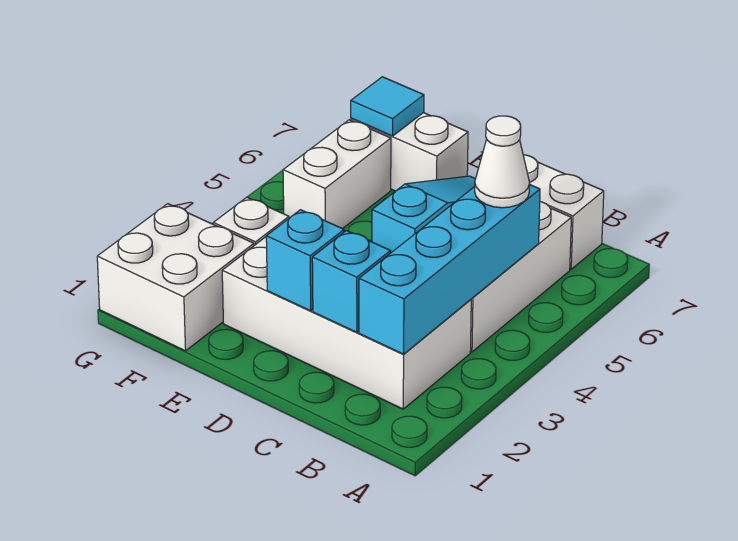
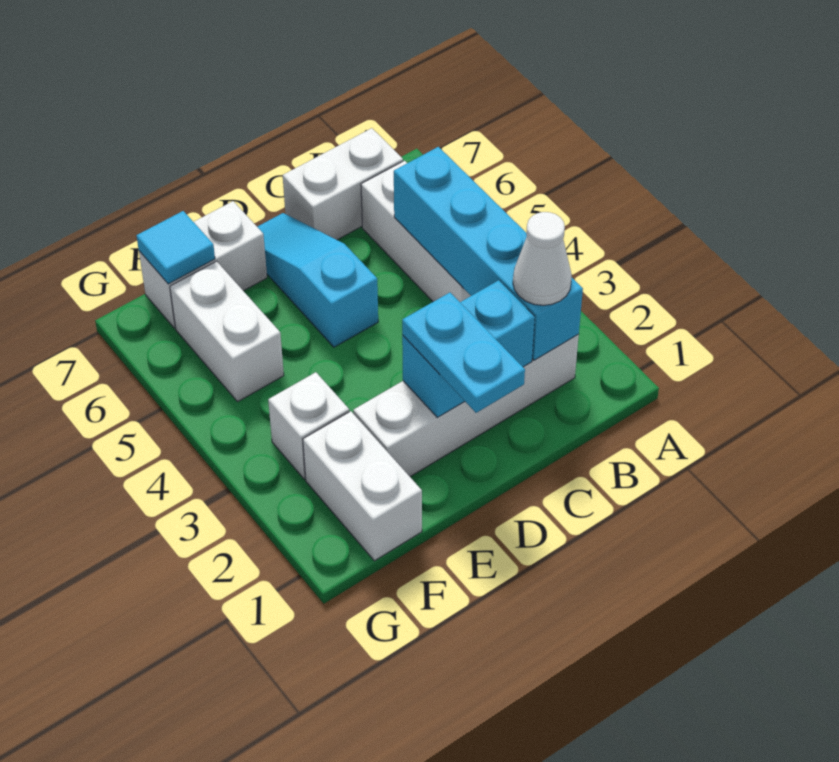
white 2x4 brick [222,237,471,409] -> white 1x4 brick [353,335,579,477]
white 1x1 cone [475,116,530,208] -> white 1x1 cone moved to [513,212,572,305]
none -> cyan 1x2 plate [402,293,525,413]
white 2x2 brick [97,204,254,351] -> white 1x2 brick [303,411,422,561]

